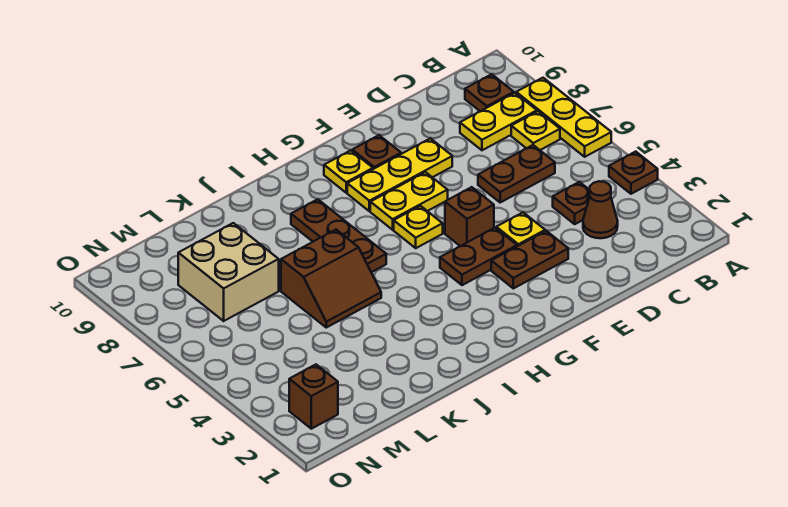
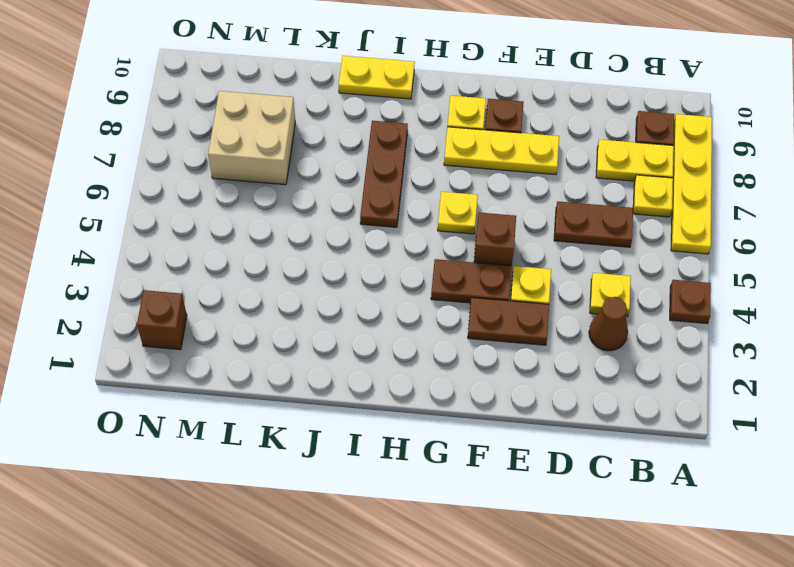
yellow 1x3 plate [516,78,611,157] -> yellow 1x4 plate [671,114,712,254]
brown 1x1 plate [553,182,590,224] -> yellow 1x1 plate [590,273,631,317]
yellow 1x2 plate [370,172,448,230] -> yellow 1x2 plate moved to [339,56,415,99]
brown 2x2 slope [281,230,381,328] -> none

